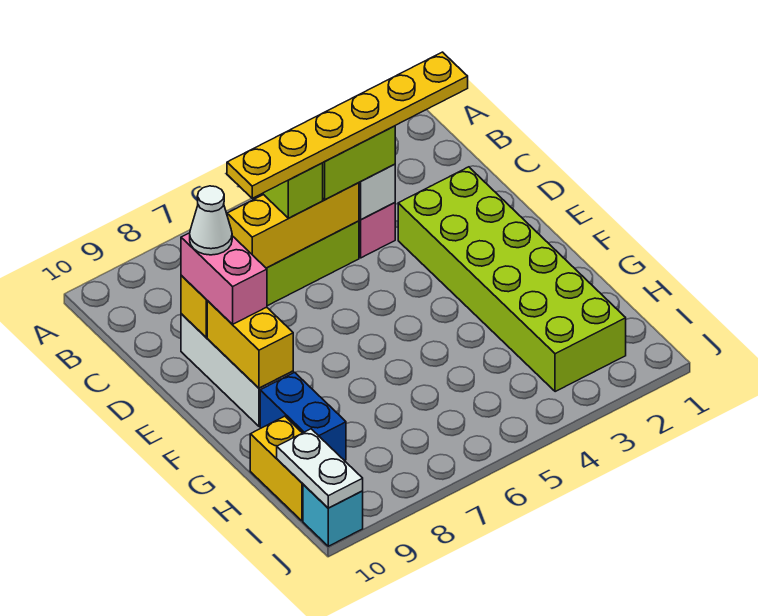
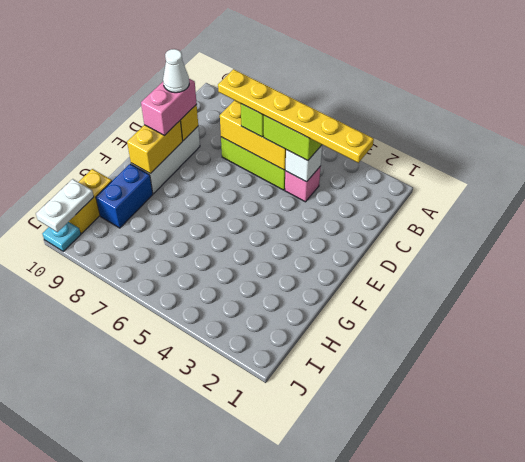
lime 2x6 brick [398,167,626,392] -> none
cyan 1x1 brick [303,485,363,546] -> cyan 1x1 plate [42,222,81,251]

